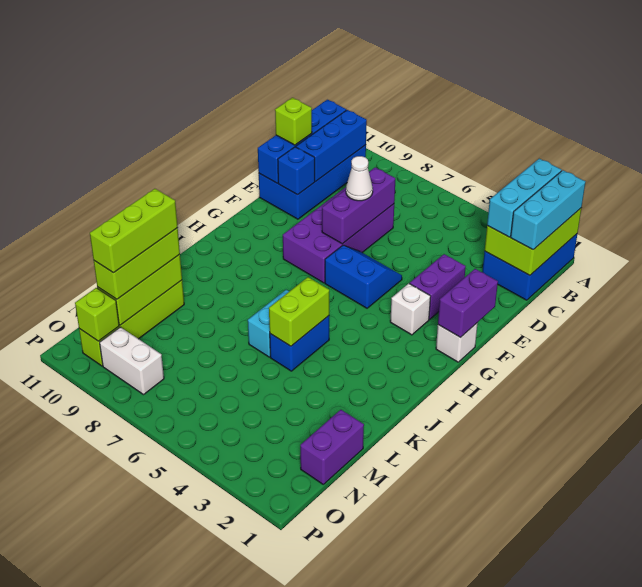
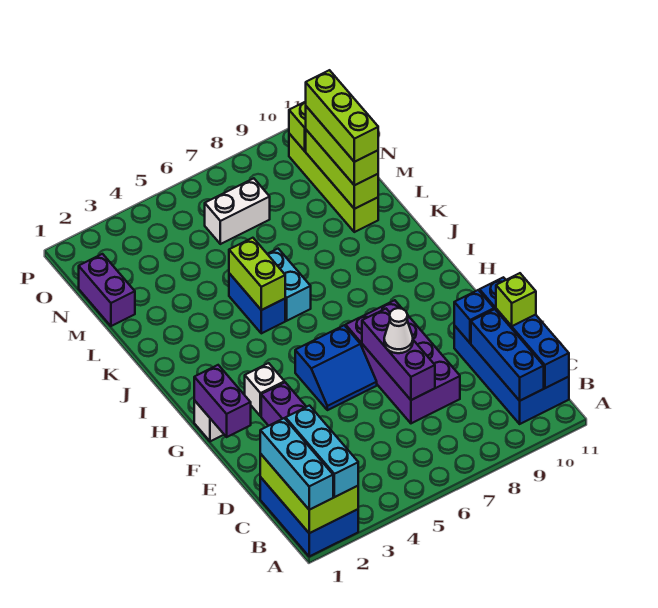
white 1x2 brick [100,327,164,395] -> white 1x2 brick moved to [205,178,270,244]

